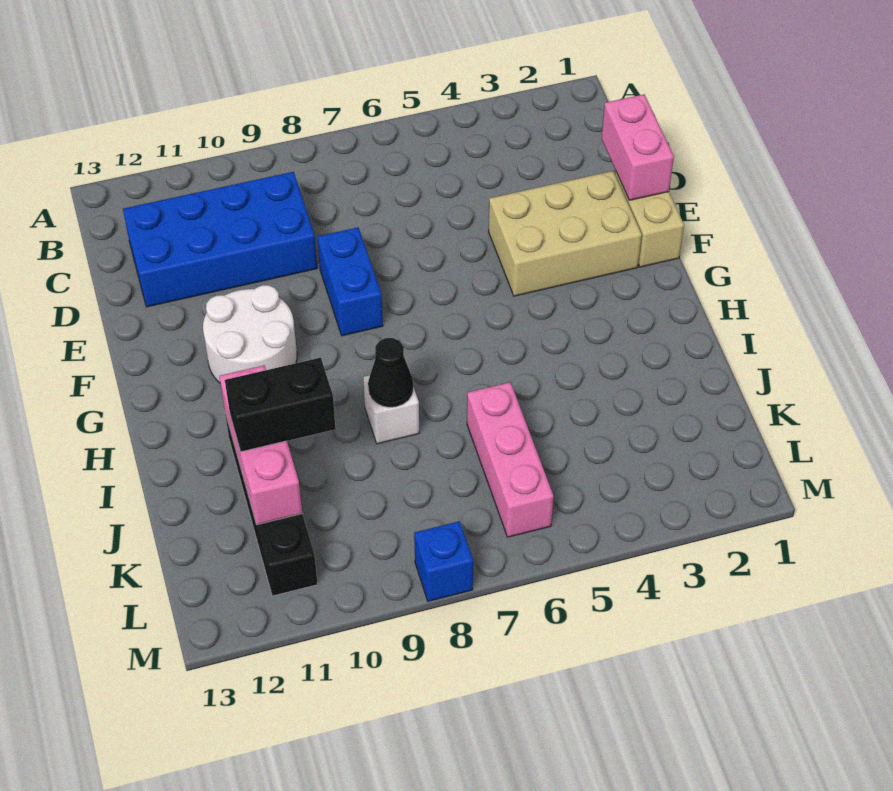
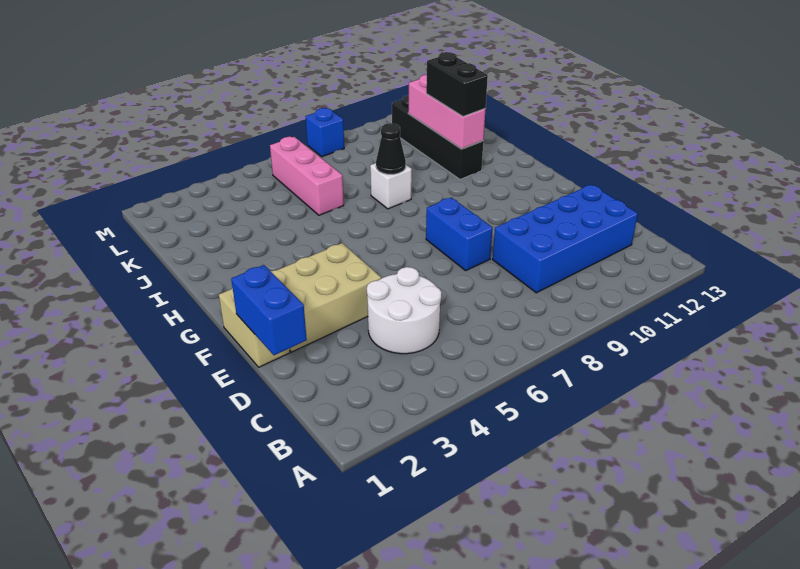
pink 1x2 brick [601,94,674,200] -> blue 1x2 brick [231,265,307,355]
white 2x2 round brick [203,285,297,383] -> white 2x2 round brick moved to [367,267,441,354]
black 1x2 brick [225,358,336,452] -> black 1x2 brick turned to [426,52,488,117]

